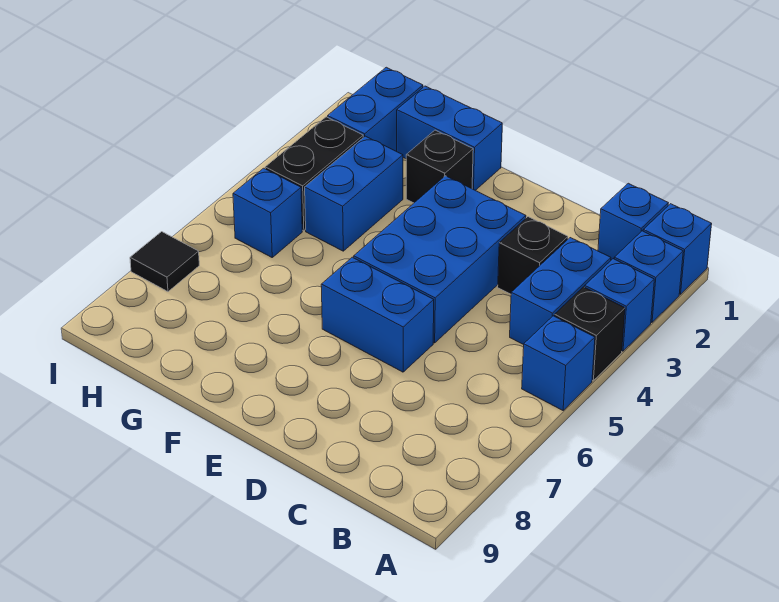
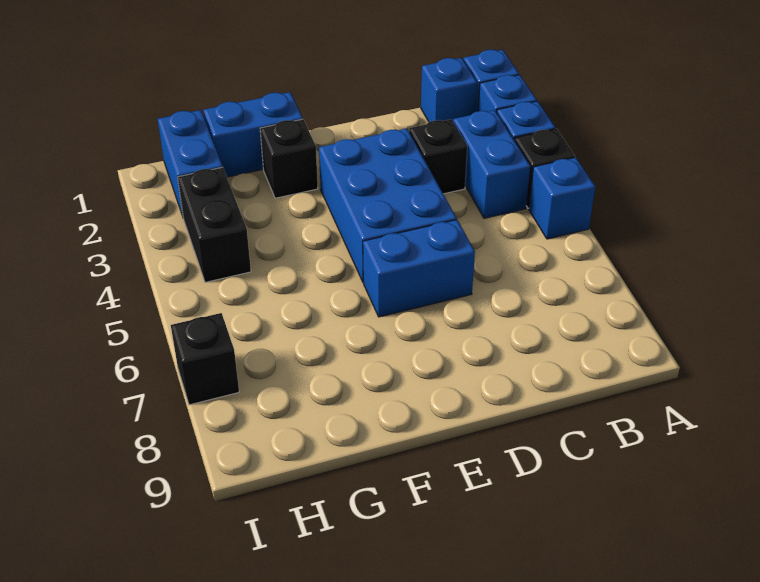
blue 1x2 brick [305,136,403,251] -> none
blue 1x1 brick [233,168,302,257] -> none
black 1x1 tile [130,232,199,292] -> black 1x1 brick [171,313,239,405]

